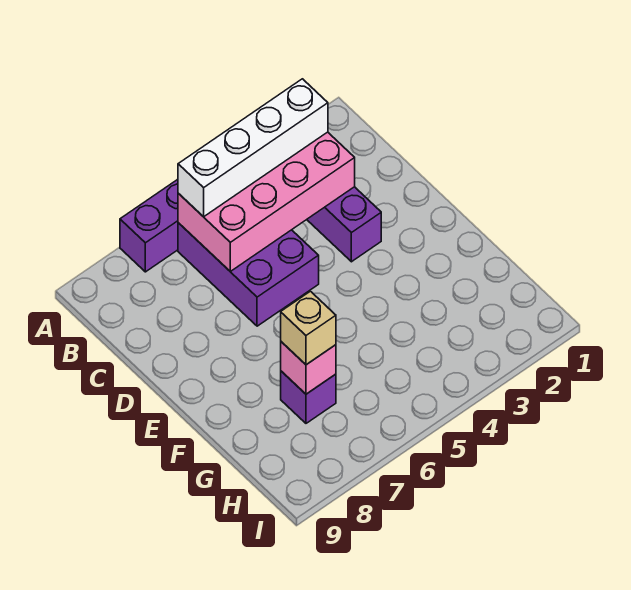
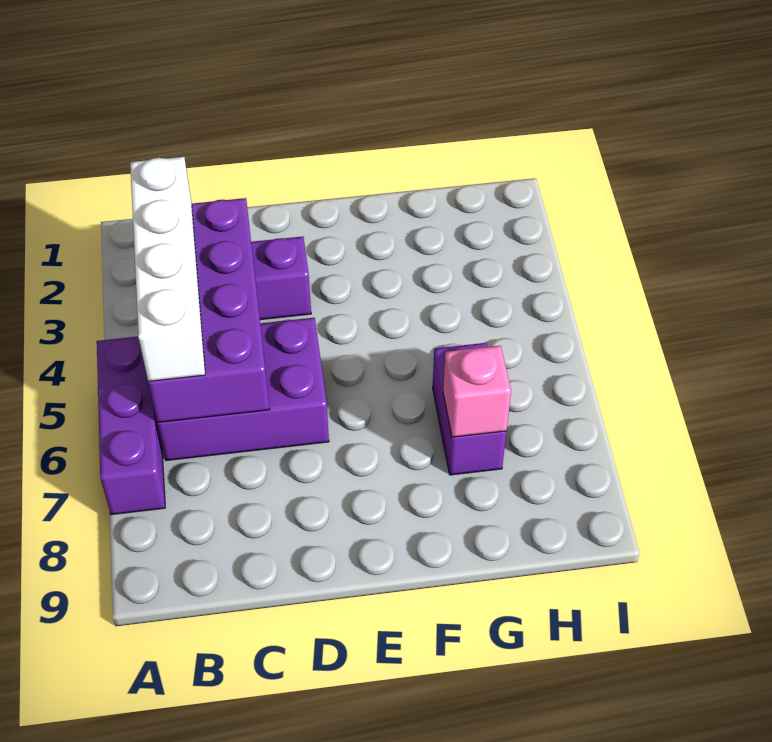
pink 2x4 brick [178,132,355,271] -> purple 2x4 brick [148,198,270,423]
purple 1x1 brick [281,371,336,423] -> purple 1x2 brick [433,343,506,475]
tan 1x1 brick [281,291,336,365] -> none

